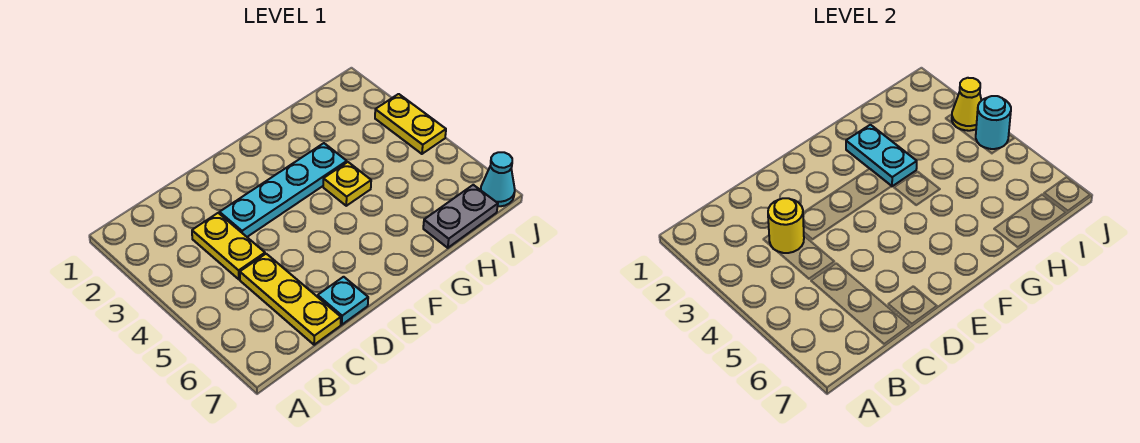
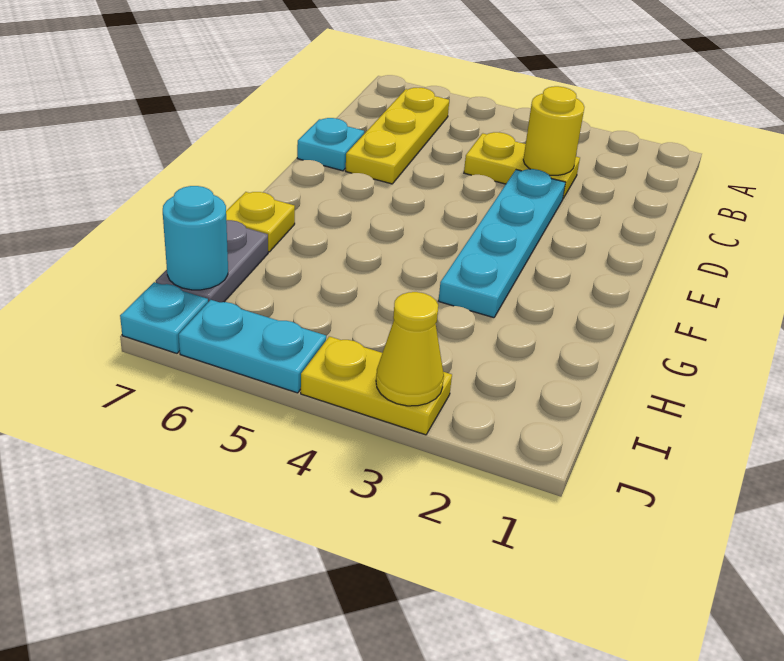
yellow 1x3 plate [240,254,341,345] -> yellow 1x3 plate turned to [346,88,449,184]
cyan 1x2 plate [846,125,917,186] -> cyan 1x2 plate moved to [179,300,326,393]
yellow 1x1 plate [323,162,371,206] -> yellow 1x1 plate moved to [226,192,295,252]
cyan 1x1 round brick [976,96,1011,149] -> cyan 1x1 round brick moved to [163,186,228,290]
cyan 1x1 cone [481,152,515,206] -> cyan 1x1 plate [120,282,208,353]

